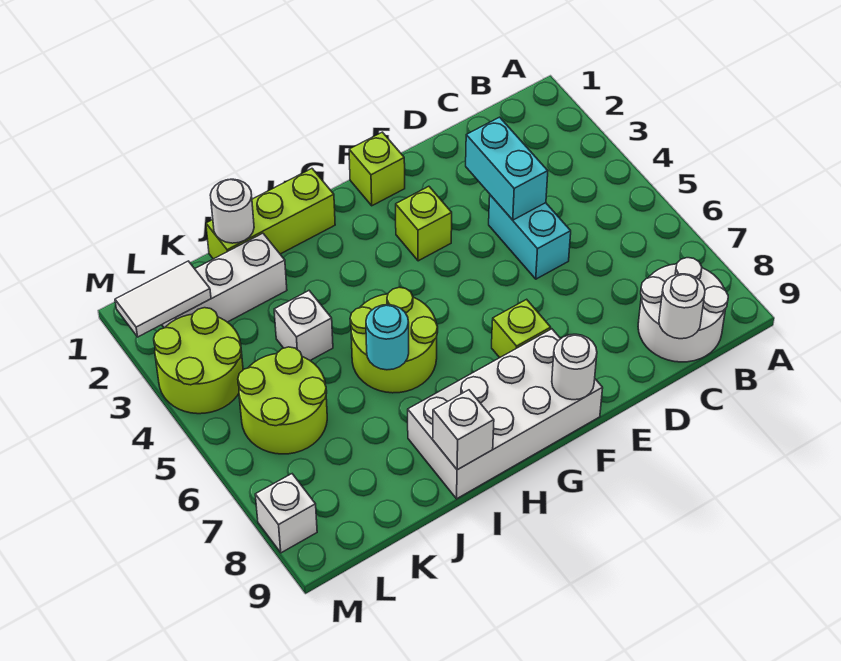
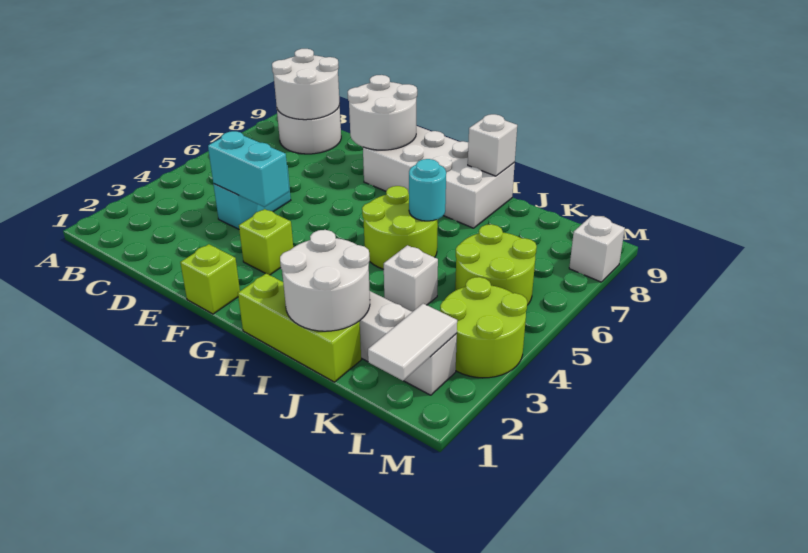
white 1x1 round brick [659,274,705,339] -> white 2x2 round brick [272,49,340,120]
cyan 1x2 brick [466,117,548,220] -> cyan 1x2 brick turned to [208,131,289,207]
lime 1x1 brick [492,299,551,358] -> none
white 1x1 round brick [552,334,597,400] -> white 2x2 round brick [348,75,417,150]
white 1x1 round brick [210,179,254,243] -> white 2x2 round brick [280,230,370,331]
white 1x2 tile [115,261,211,337] -> white 1x2 tile turned to [368,304,457,381]

